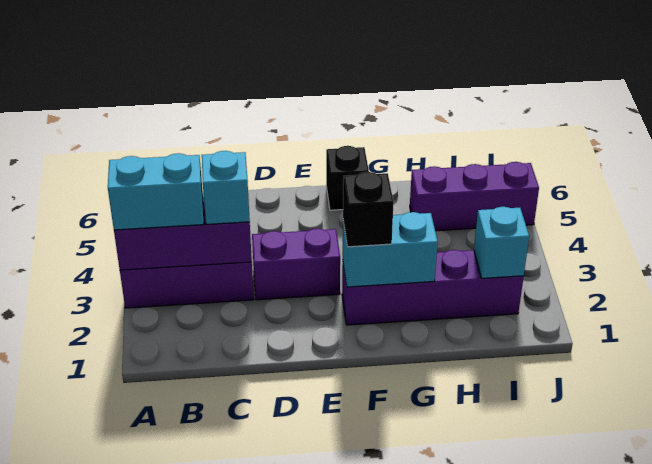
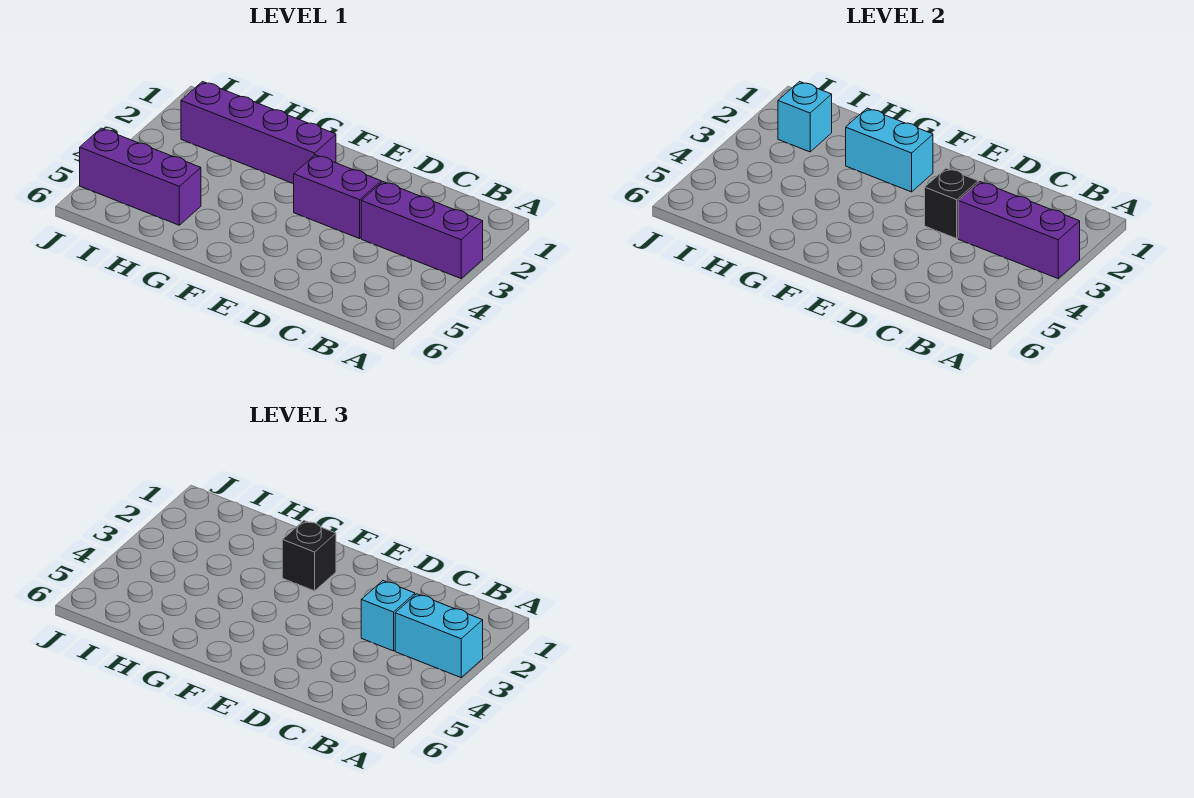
black 1x1 brick [326,146,369,210] -> black 1x1 brick moved to [925,168,978,239]

